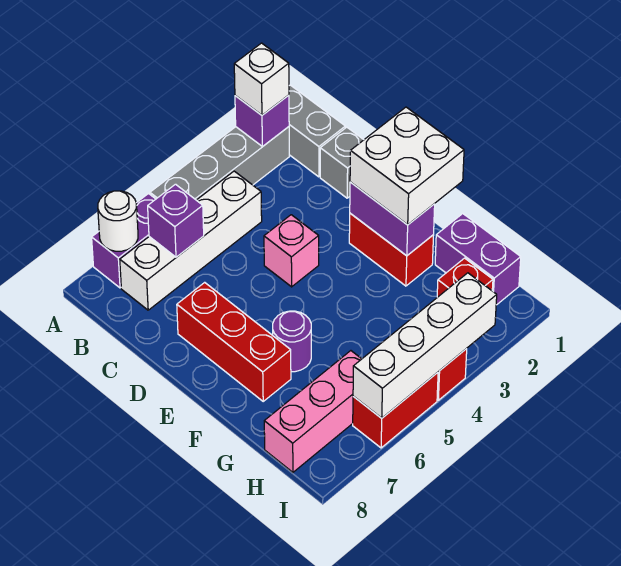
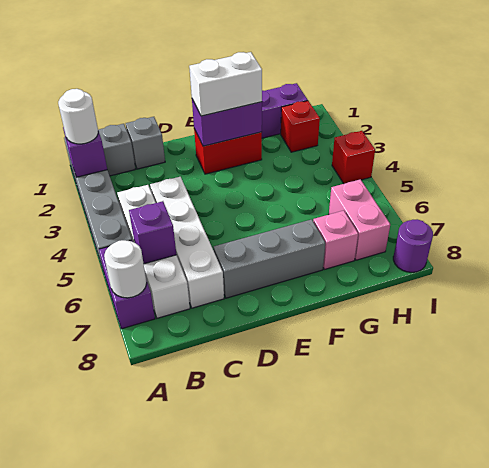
white 1x1 brick [234,43,289,115] -> white 1x1 round brick [58,89,98,144]
pink 1x1 brick [264,215,319,287] -> pink 1x1 brick moved to [313,211,358,269]
red 1x3 brick [177,282,291,401] -> grey 1x3 brick [213,219,325,298]
white 2x2 brick [350,107,464,225] -> white 1x2 brick [189,52,262,116]
purple 1x1 round brick [273,311,311,372] -> purple 1x1 round brick moved to [393,219,433,272]
pink 1x3 brick [264,351,361,472] -> pink 1x2 brick [329,179,390,260]
white 1x4 brick [353,273,497,418] -> white 1x4 brick moved to [150,177,224,308]
red 1x2 brick [353,372,438,448] -> none

